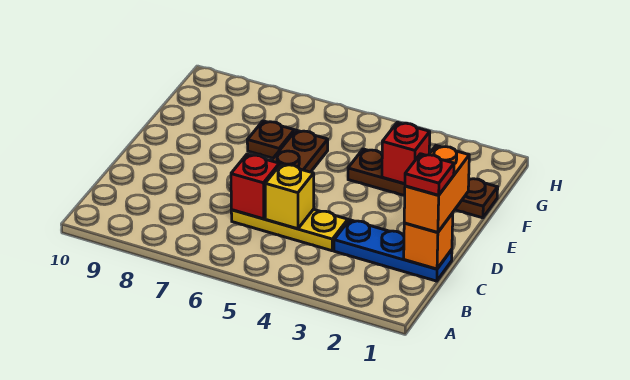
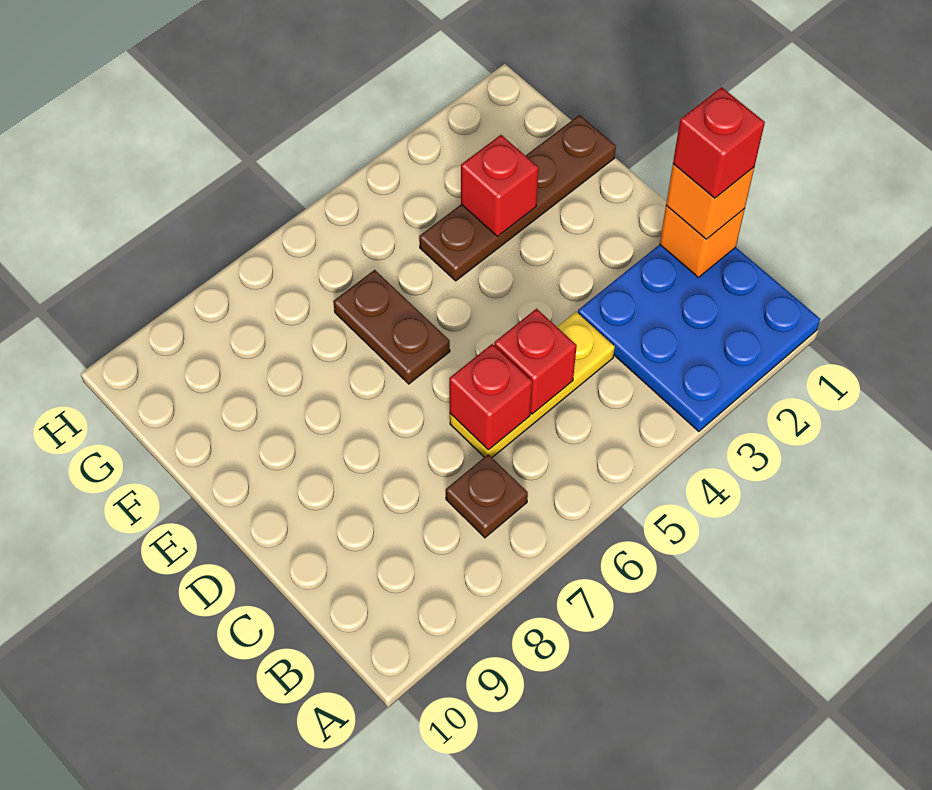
blue 1x3 plate [334,220,452,281] -> blue 3x3 plate [578,245,820,432]
orange 1x2 brick [404,146,469,232] -> orange 1x1 brick [666,164,754,239]
red 1x1 plate [405,154,454,195] -> red 1x1 brick [673,87,765,198]
yellow 1x1 brick [265,164,314,229] -> red 1x1 brick [494,309,577,414]
brown 1x1 plate [247,121,294,158] -> brown 1x1 plate moved to [446,454,528,538]

